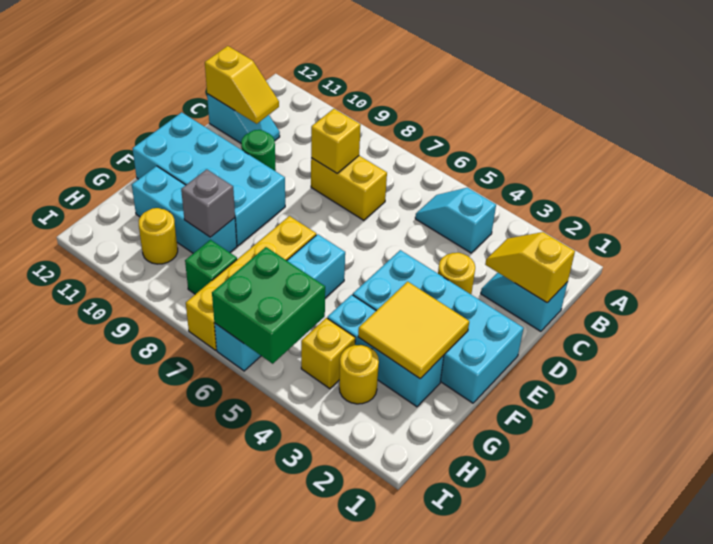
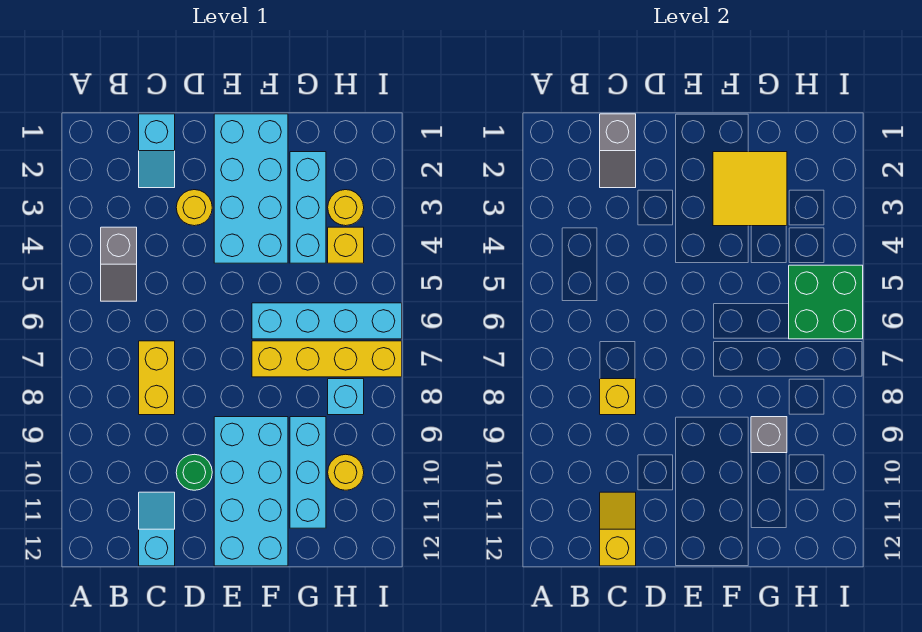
cyan 1x2 slope [415,188,496,253] -> grey 1x2 slope [101,227,137,301]
yellow 1x2 slope [485,232,575,303] -> grey 1x2 slope [600,114,636,188]
green 1x1 brick [185,240,237,294] -> cyan 1x1 brick [328,379,364,415]

